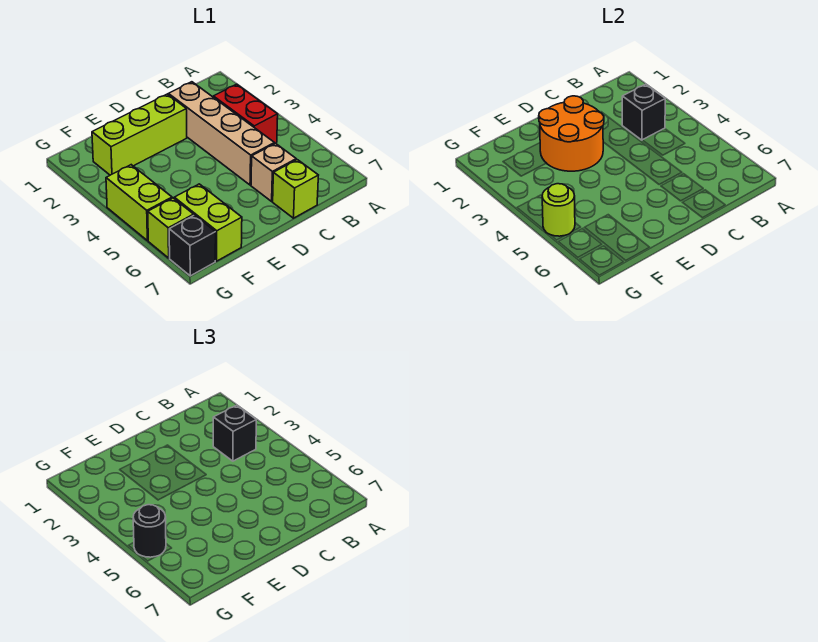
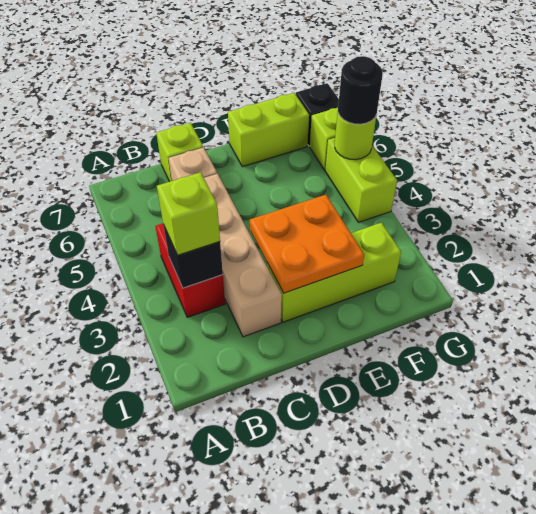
black 1x1 brick [213,405,256,461] -> lime 1x1 brick [157,172,220,255]
orange 2x2 round brick [539,96,604,171] -> orange 2x2 plate [250,195,364,293]
lime 1x2 brick [174,184,242,261] -> lime 1x2 brick turned to [228,93,309,167]

